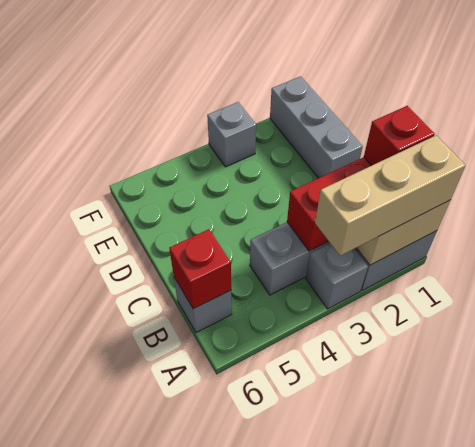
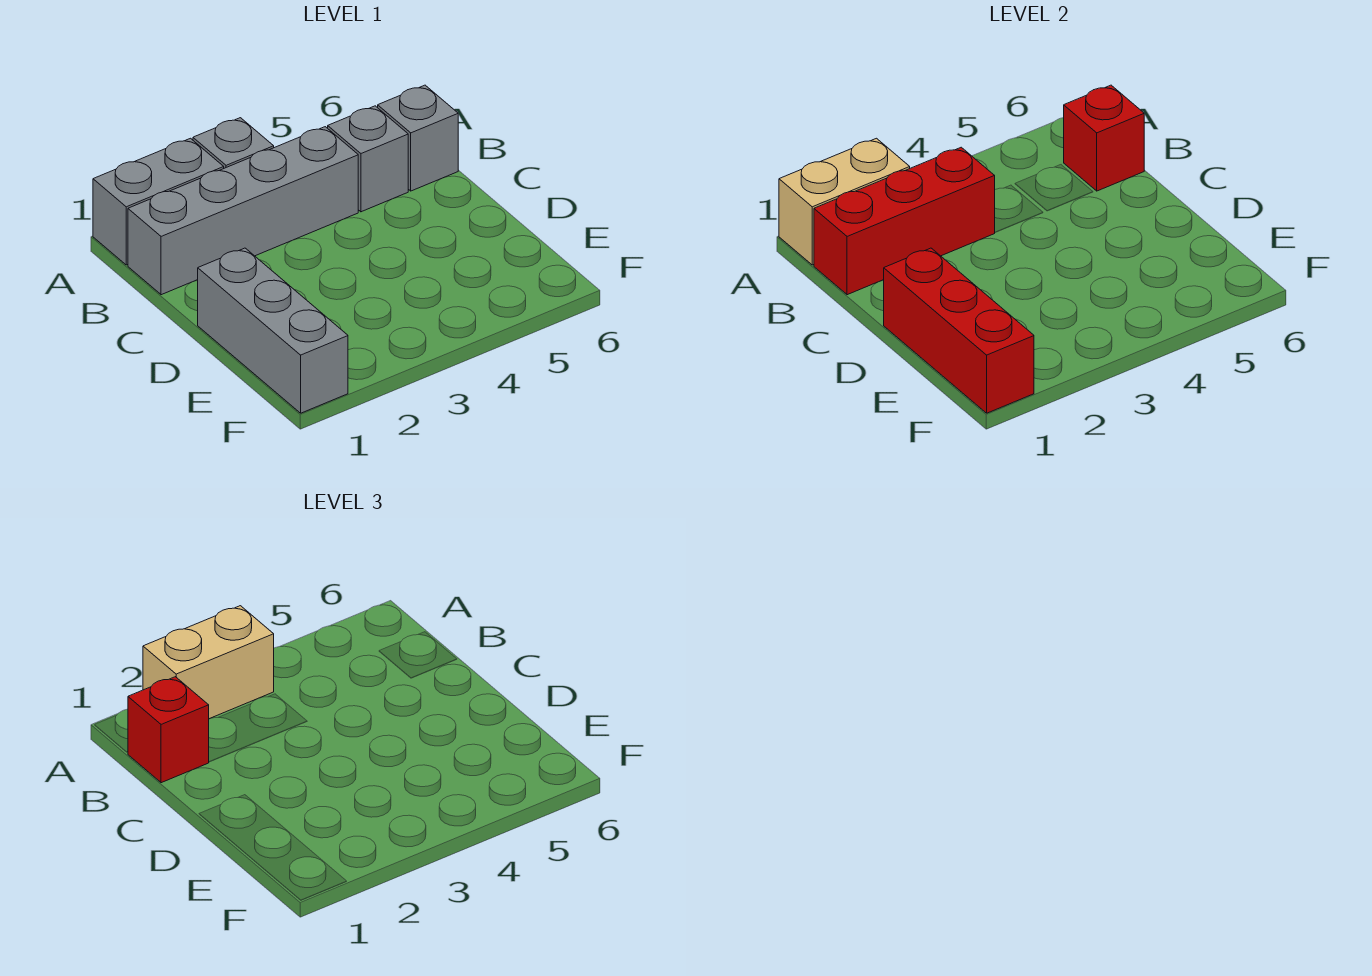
tan 1x3 brick [315,135,466,256] -> tan 1x2 brick [143,606,274,719]
none -> red 1x3 brick [884,248,1034,413]
grey 1x1 brick [207,102,256,167] -> grey 1x1 brick moved to [328,106,408,212]

